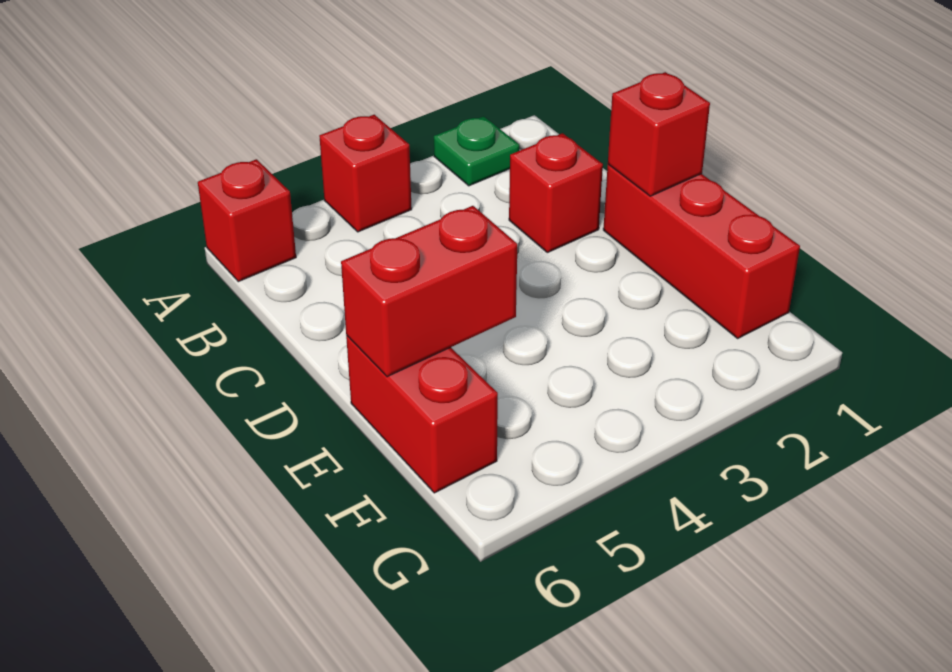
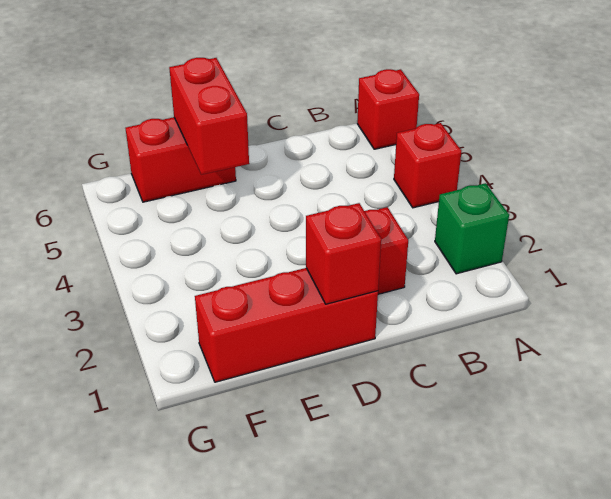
green 1x1 plate [434,116,519,186] -> green 1x1 brick [435,183,509,274]

